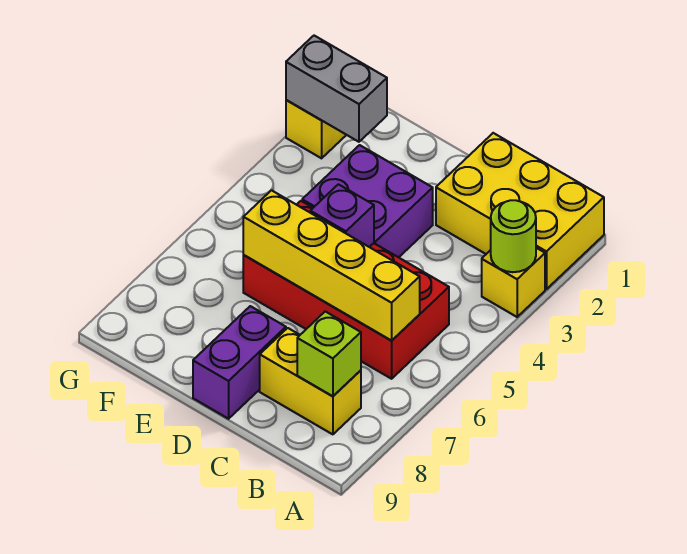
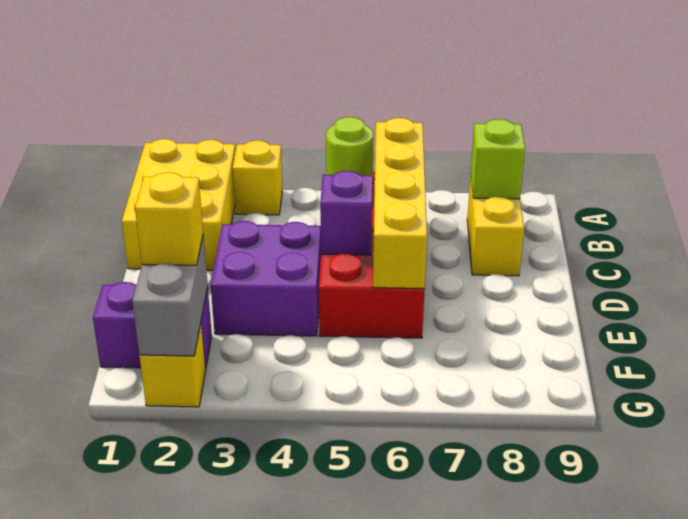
lime 1x1 round brick [491,200,536,272] -> lime 1x1 round brick moved to [326,117,373,183]
purple 1x2 brick [193,306,286,419] -> purple 1x2 brick moved to [93,282,212,369]
none -> yellow 1x1 brick [135,172,203,265]

